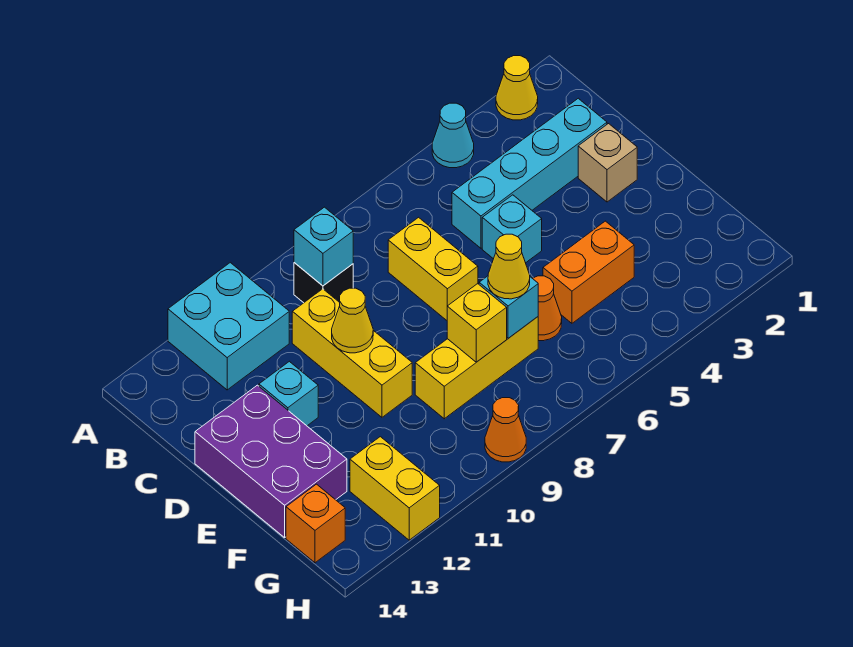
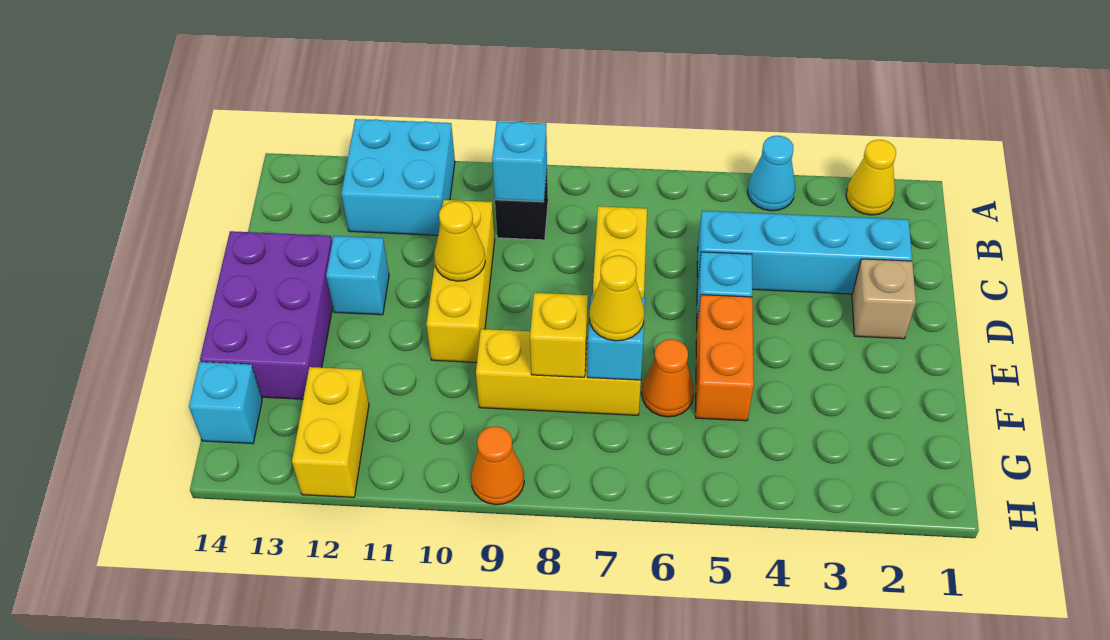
orange 1x2 brick [543,221,634,323] -> orange 1x2 brick turned to [696,295,754,421]
orange 1x1 brick [286,484,345,563] -> cyan 1x1 brick [189,362,262,444]

